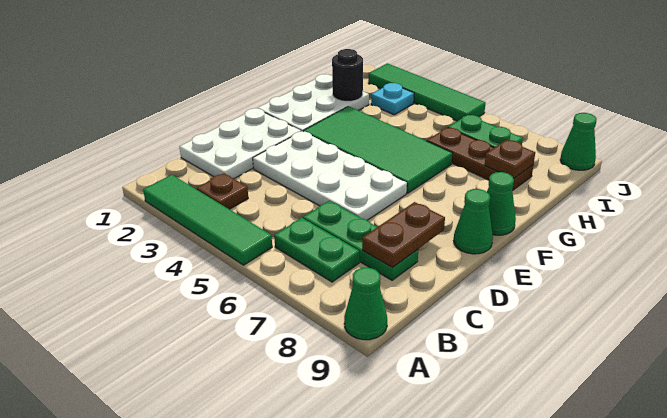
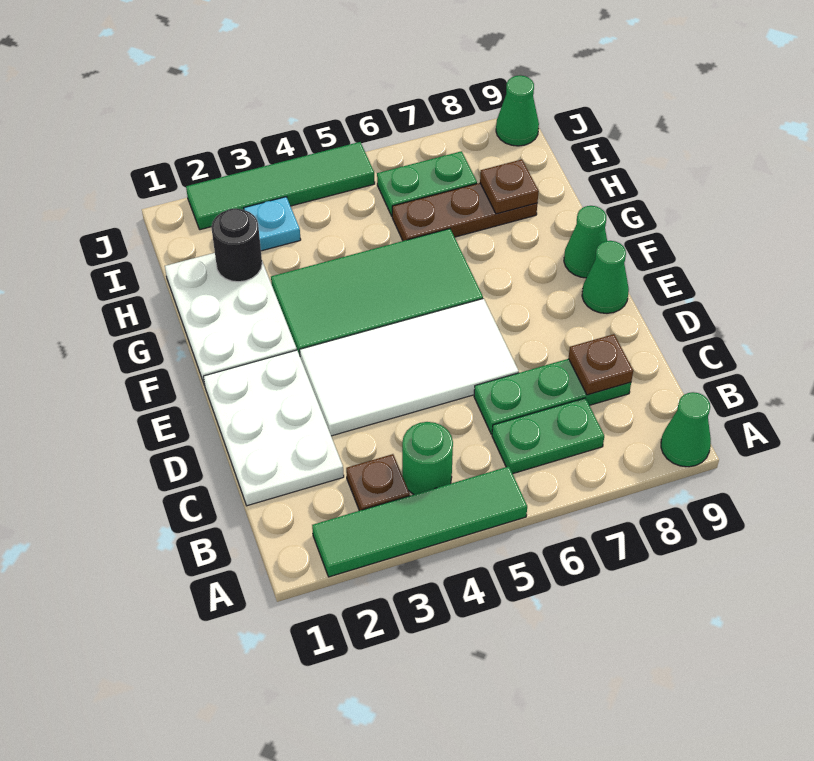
none -> green 1x1 round brick [402,422,453,494]
brown 1x2 plate [362,202,445,268] -> brown 1x1 plate [568,334,633,395]
white 2x4 plate [253,131,407,220] -> white 2x4 tile [300,298,519,436]

